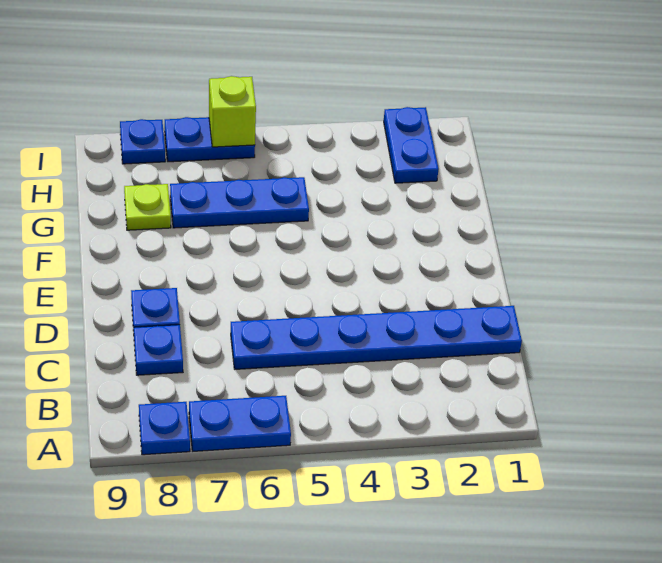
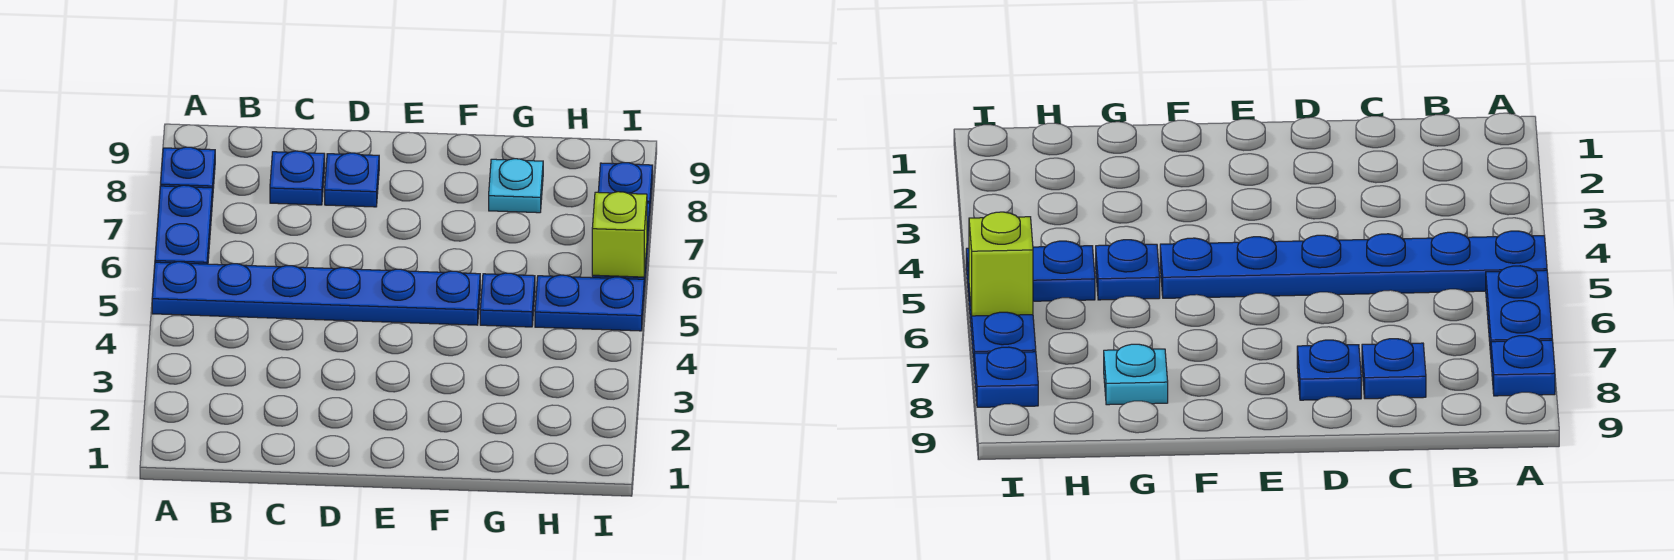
blue 1x6 plate [231,306,522,369] -> blue 1x6 plate turned to [152,262,480,325]
blue 1x3 plate [170,177,309,228] -> blue 1x1 plate [480,273,535,327]
lime 1x1 plate [124,184,171,230] -> cyan 1x1 plate [489,159,543,213]
blue 1x2 plate [384,107,439,183] -> blue 1x2 plate moved to [535,275,644,331]

